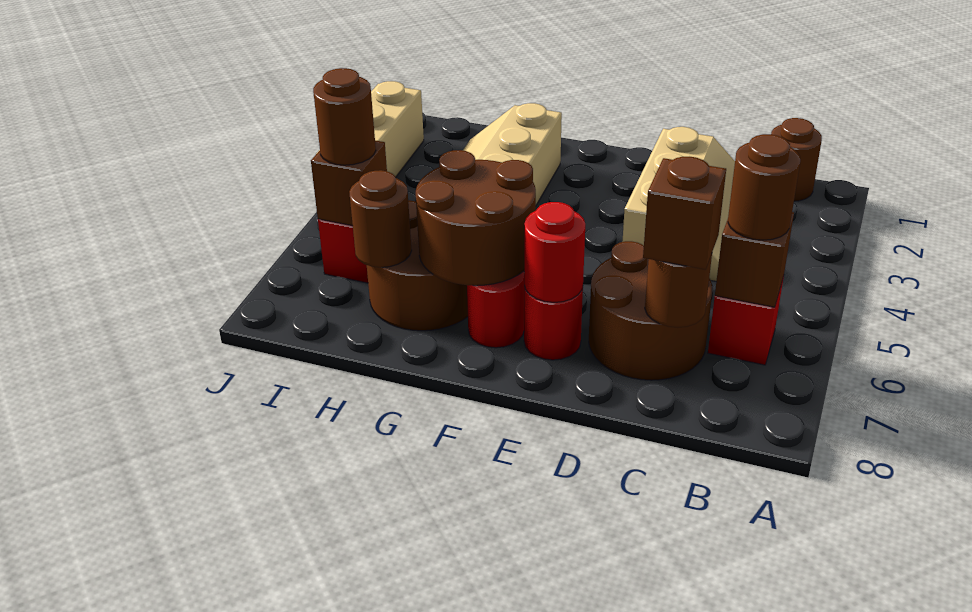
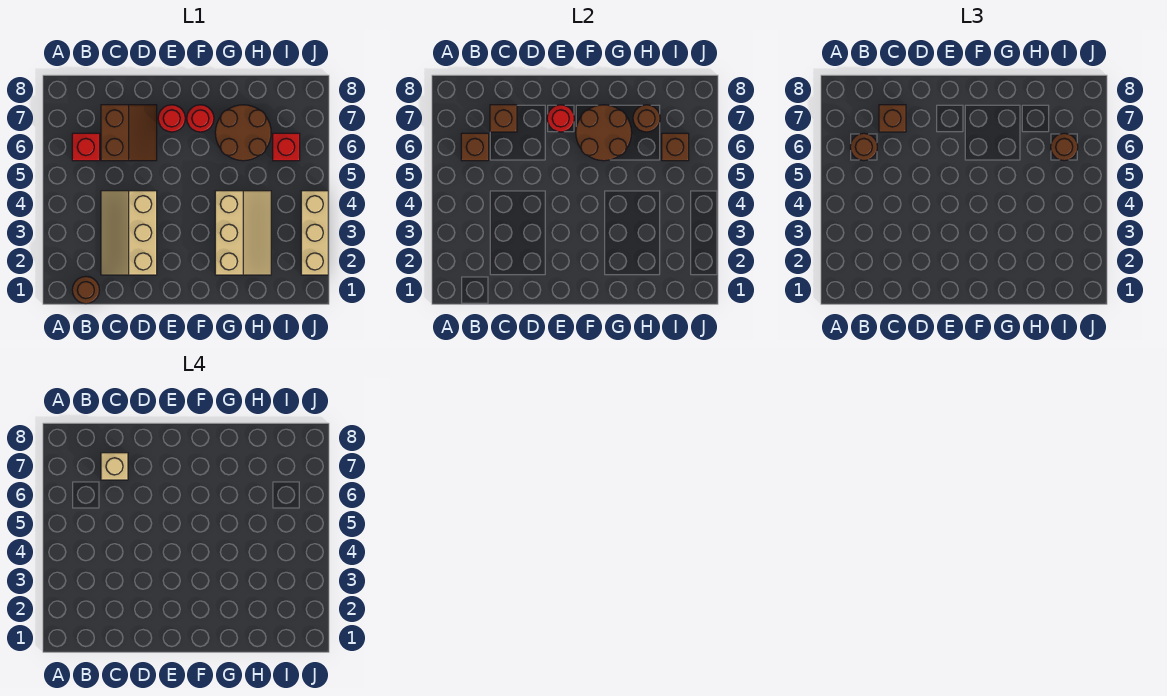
brown 2x2 round brick [589,241,712,380] -> brown 2x2 slope [101,105,157,161]
brown 1x1 round brick [645,254,712,328] -> brown 1x1 brick [490,105,517,132]
none -> tan 1x1 brick [101,453,128,480]

